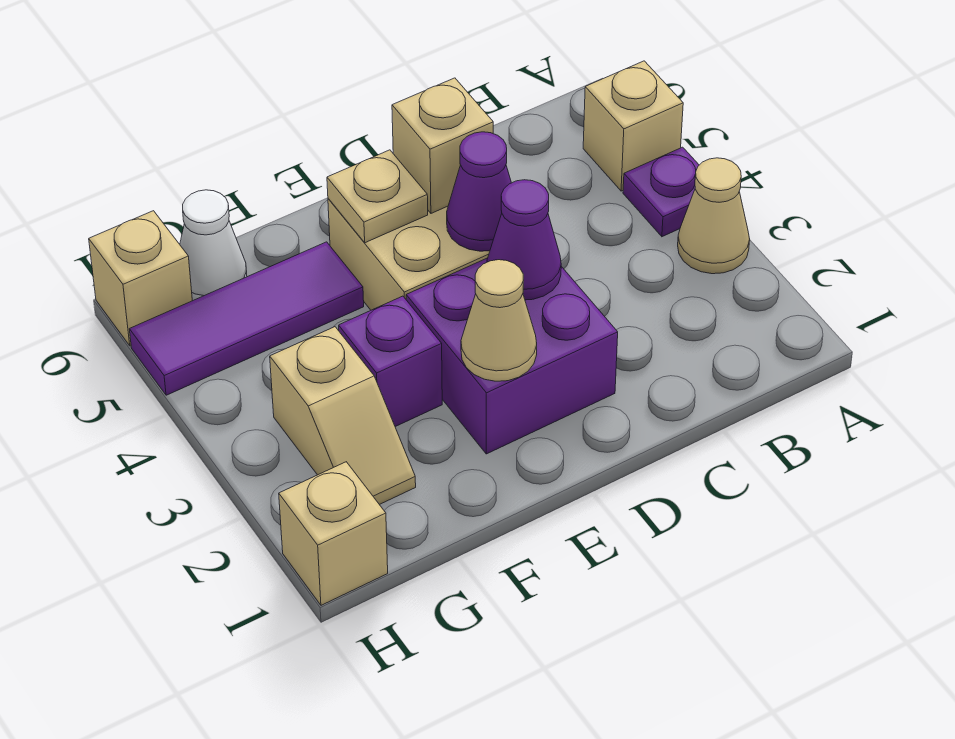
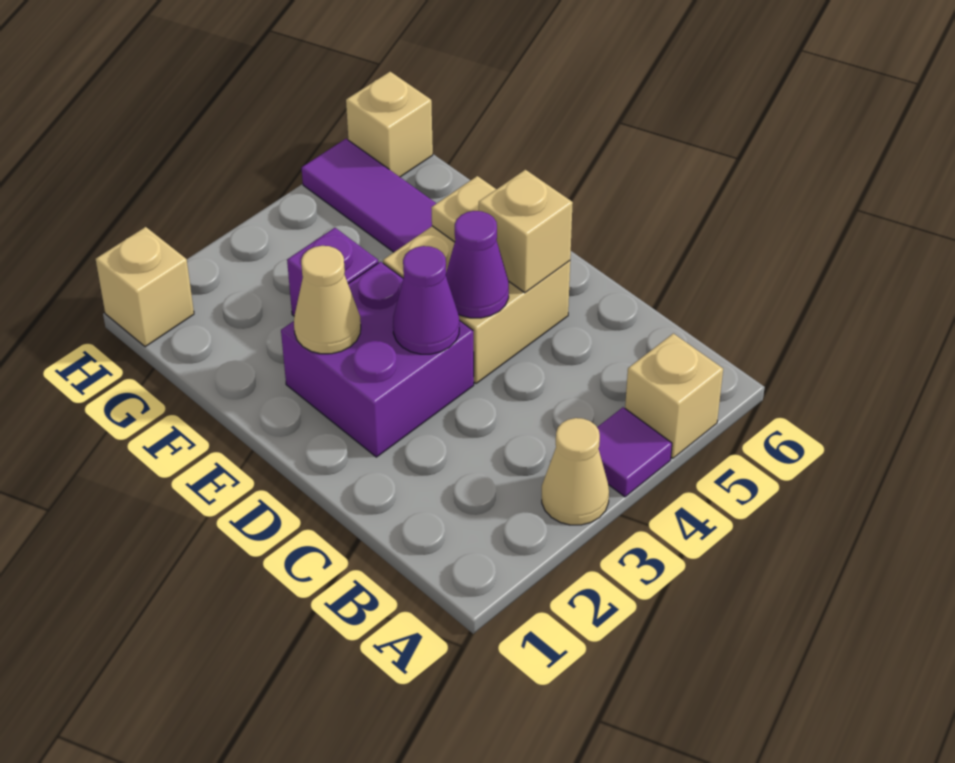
purple 1x1 plate [623,147,699,237] -> purple 1x1 tile [597,407,672,497]
tan 1x2 slope [270,327,416,505] -> none
white 1x1 cone [180,190,247,301] -> none

